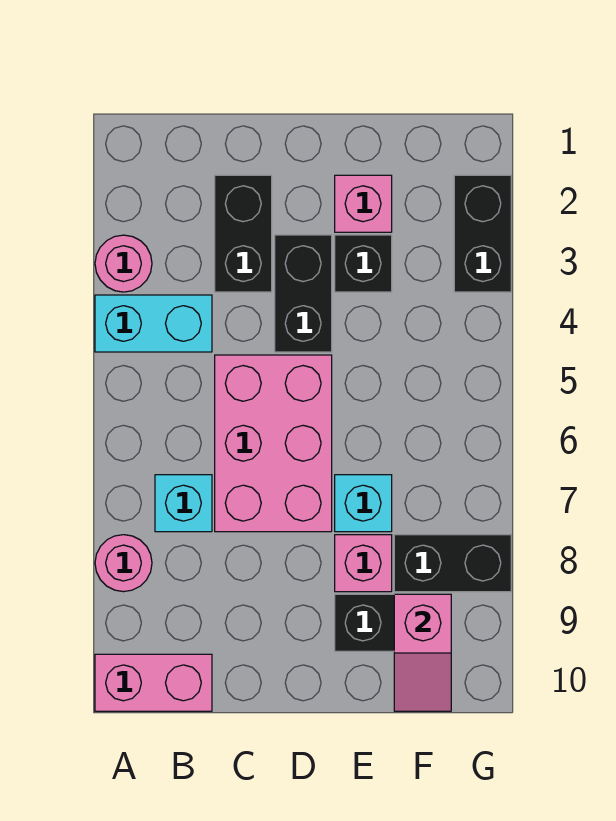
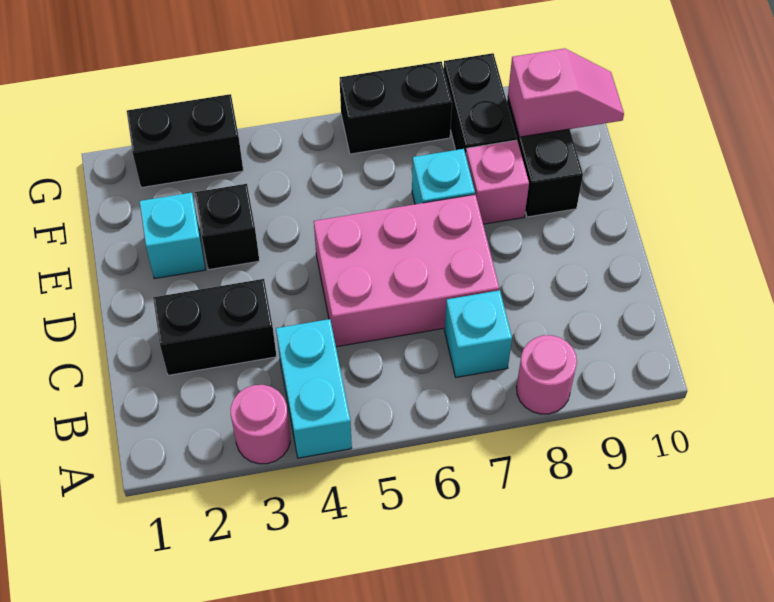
pink 1x2 brick [95,654,212,711] -> none
black 1x2 brick [275,235,332,352] -> black 1x2 brick moved to [340,61,452,154]
pink 1x1 brick [335,175,392,232] -> cyan 1x1 brick [139,193,206,279]

